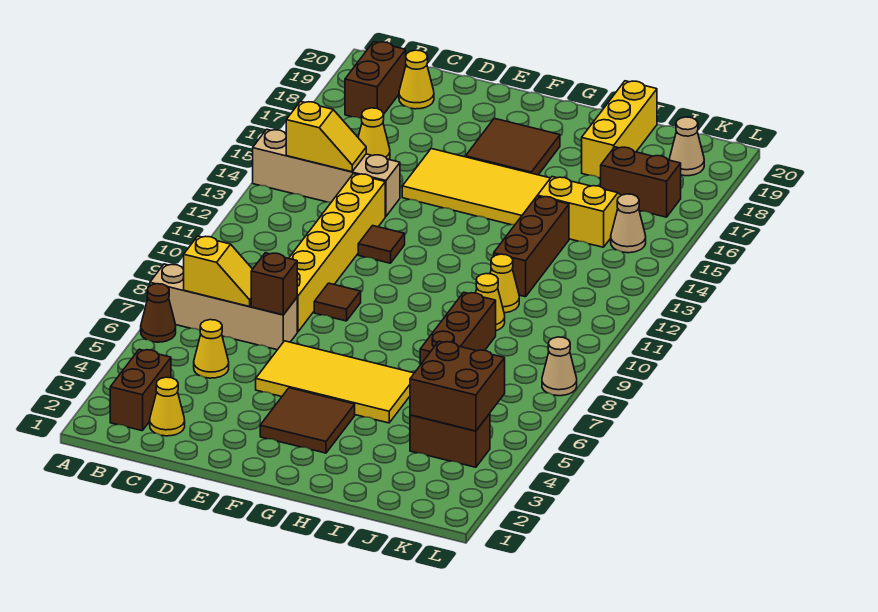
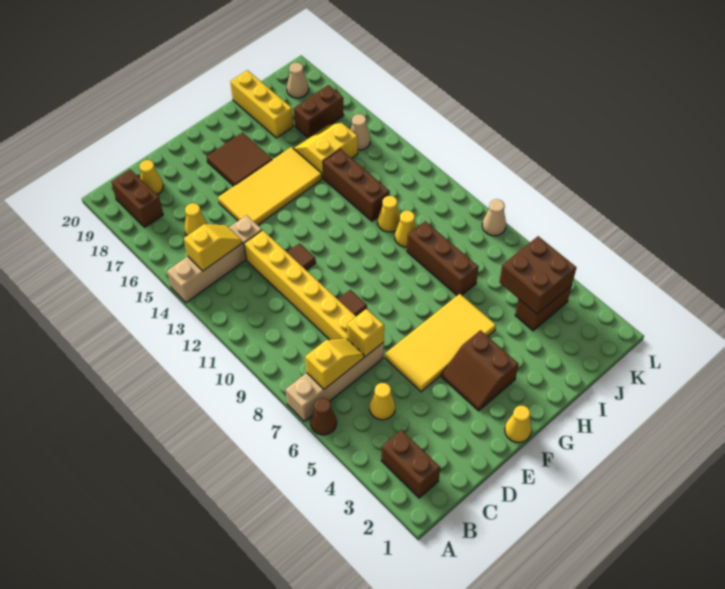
yellow 1x1 cone [150,377,185,436] -> yellow 1x1 cone moved to [505,406,531,442]
brown 1x1 brick [251,253,297,315] -> yellow 1x1 brick [347,309,384,357]
brown 2x2 tile [260,388,355,453] -> brown 2x2 slope [441,330,519,411]

